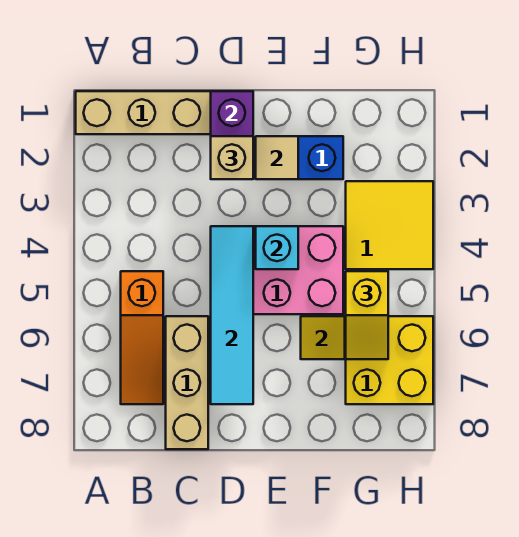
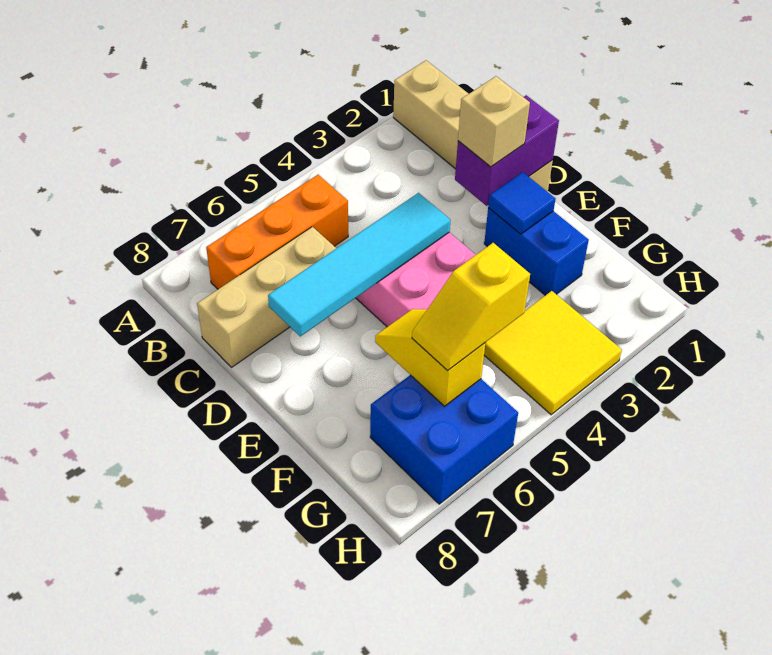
orange 1x3 slope [121,271,163,404] -> orange 1x3 brick [206,175,348,289]
tan 1x1 tile [256,136,298,179] -> blue 1x1 tile [488,172,555,234]
cyan 1x1 brick [256,226,298,269] -> none
yellow 2x2 brick [346,316,433,404] -> blue 2x2 brick [370,375,518,504]

